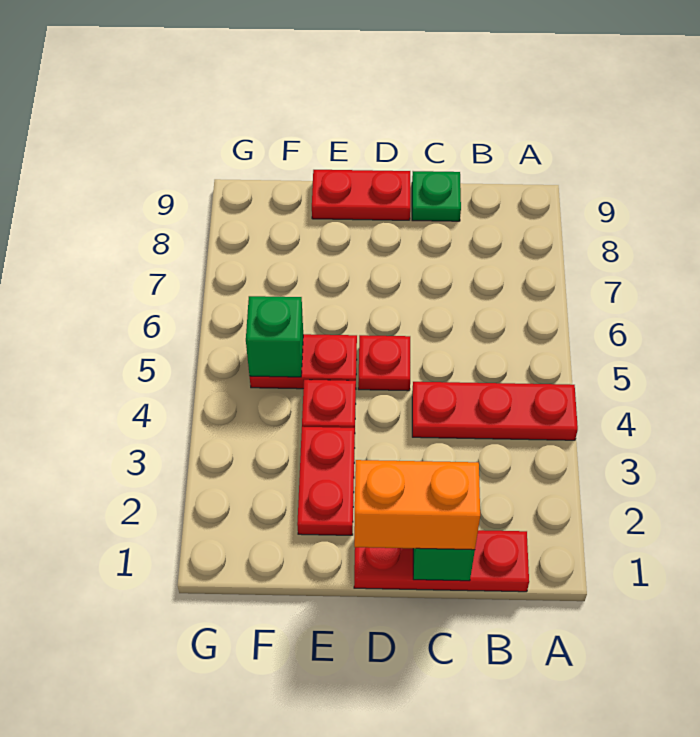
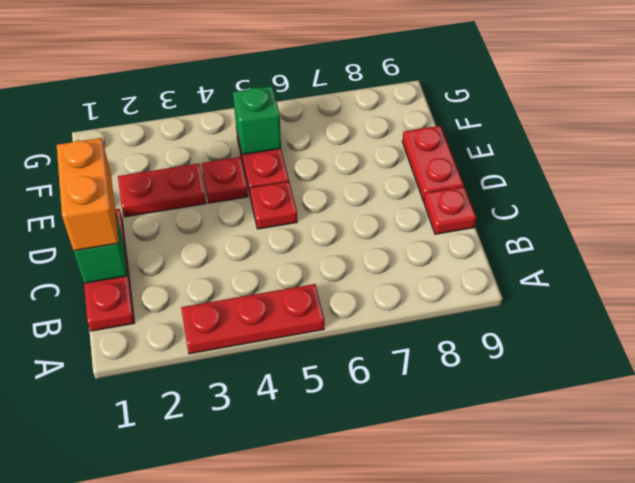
red 1x3 plate [412,382,578,440] -> red 1x3 plate turned to [181,284,325,354]
green 1x1 plate [412,171,461,221] -> red 1x1 plate [424,186,476,234]

